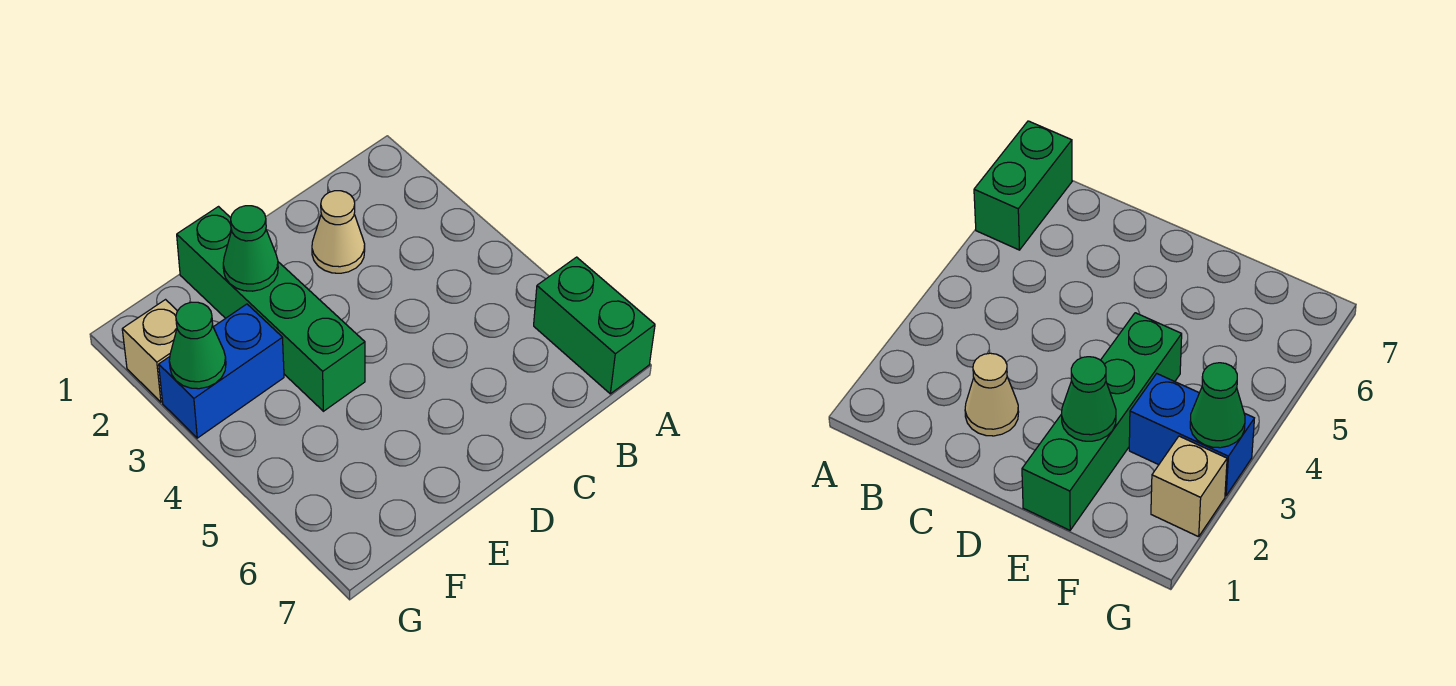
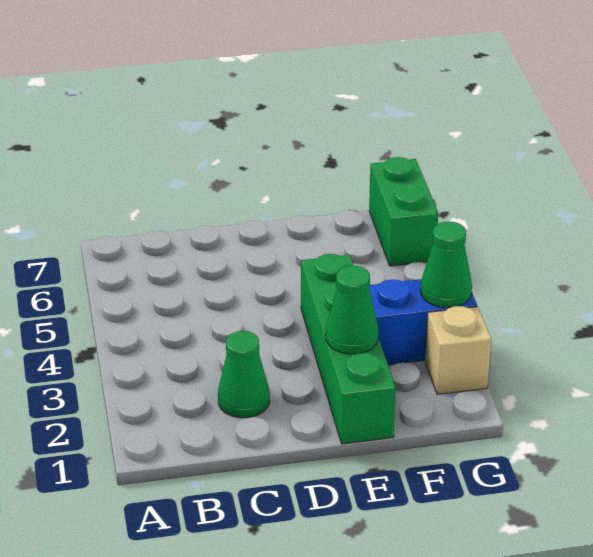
green 1x2 brick [534,257,655,394] -> green 1x2 brick moved to [369,157,438,266]
tan 1x1 cone [312,191,365,273] -> green 1x1 cone [218,331,270,418]

